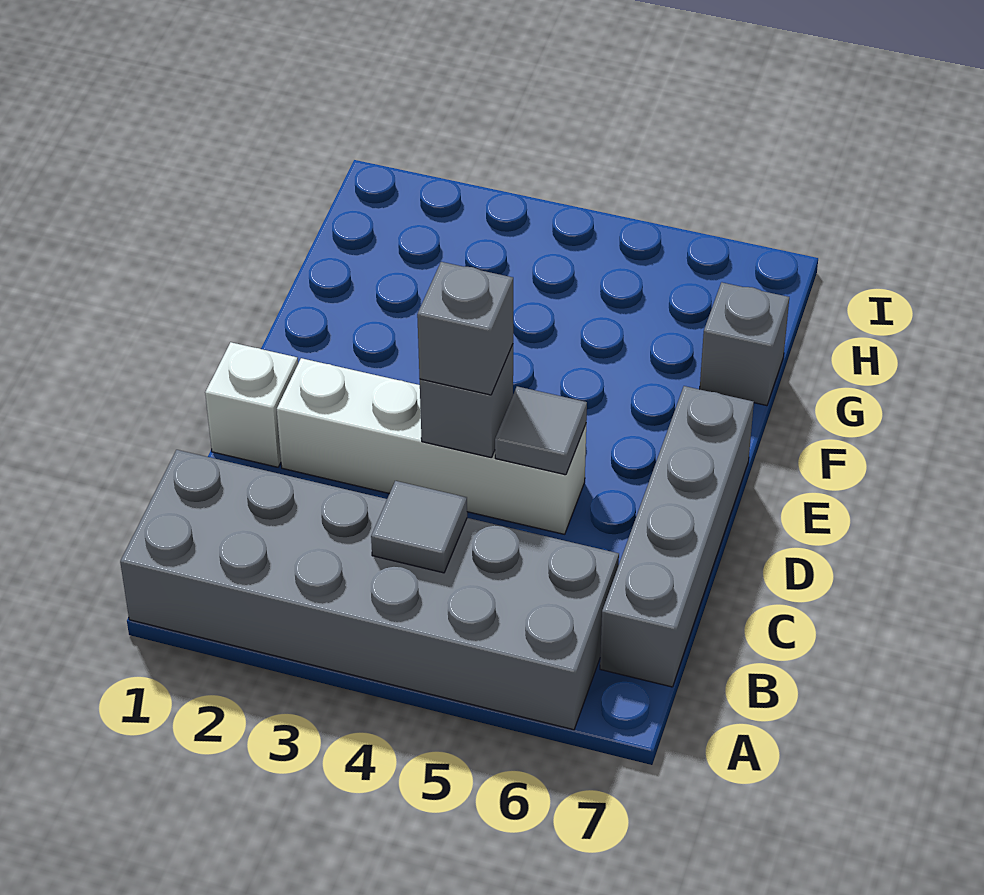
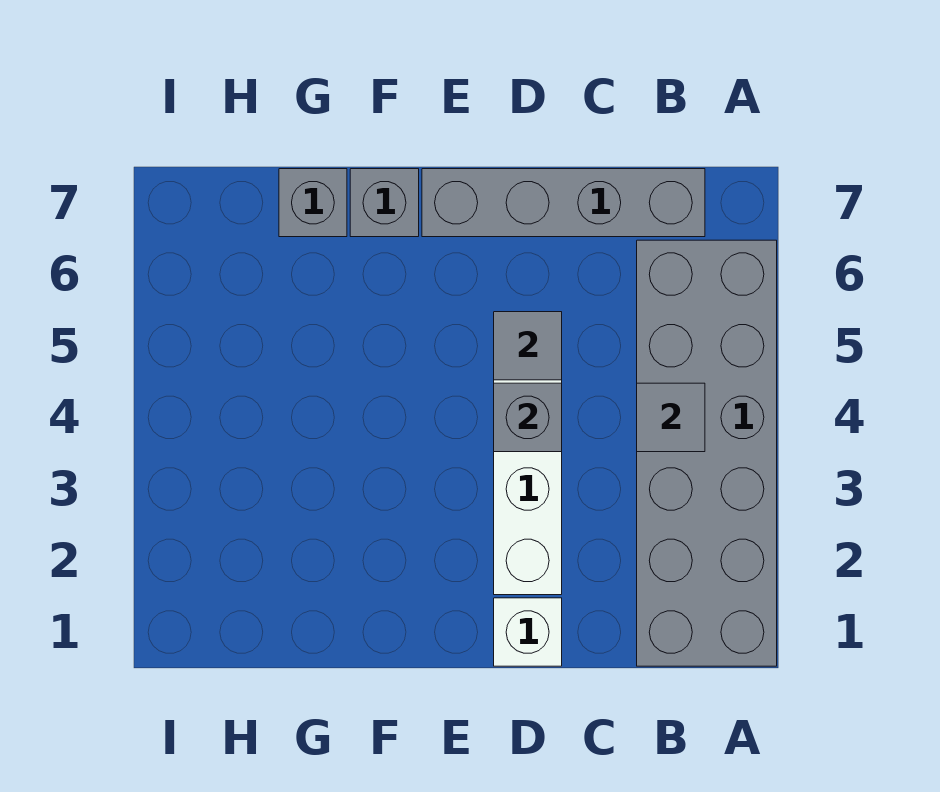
grey 1x1 brick [417,262,513,395] -> grey 1x1 brick moved to [350,169,419,237]

